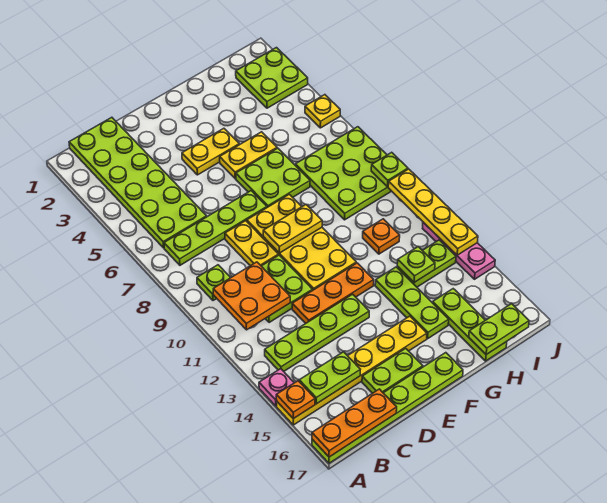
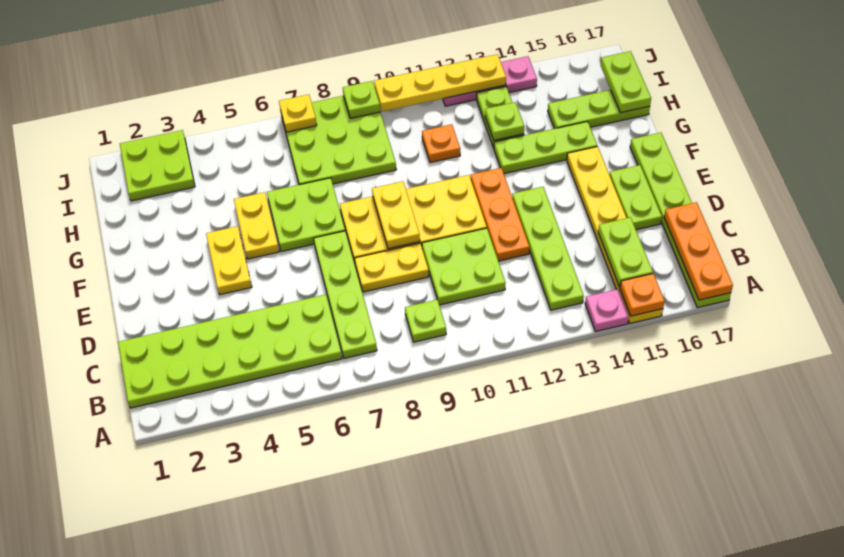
orange 2x2 plate [213,262,290,330] -> none
yellow 1x1 plate [305,95,340,128] -> yellow 1x1 plate moved to [279,95,317,132]

